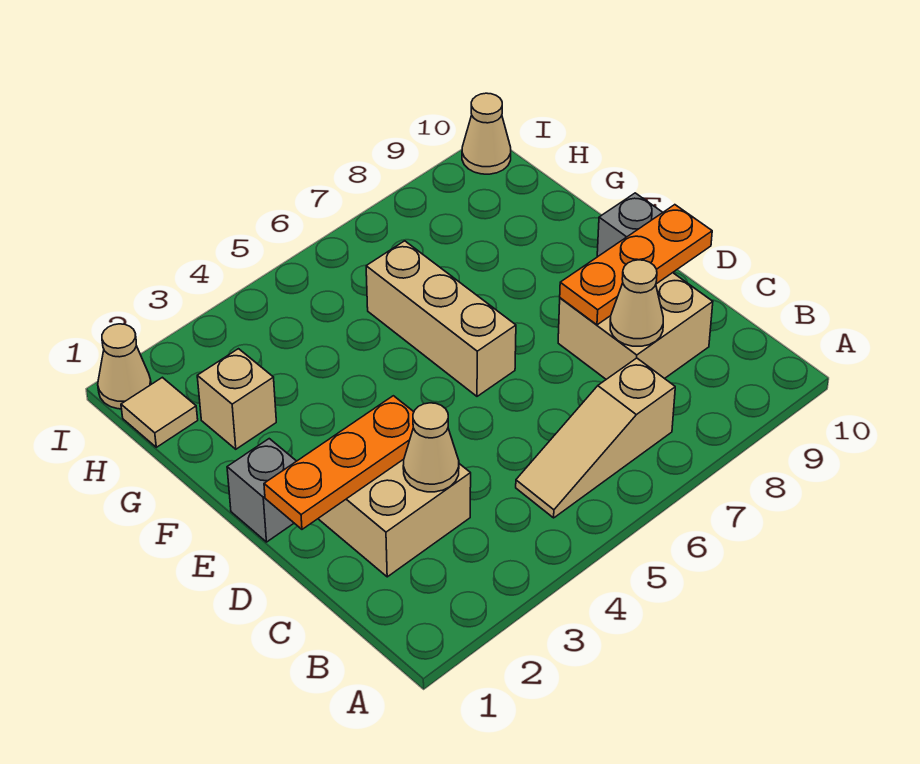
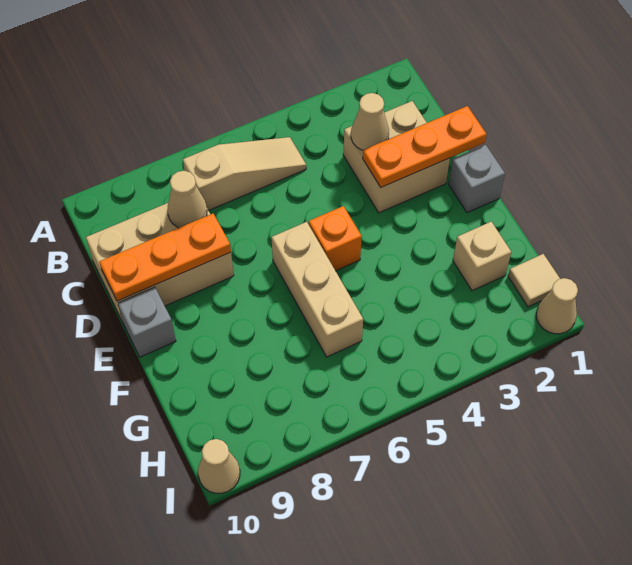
tan 2x2 brick [558,273,713,379] -> tan 2x3 brick [86,203,234,322]
none -> orange 1x1 brick [309,206,362,271]

